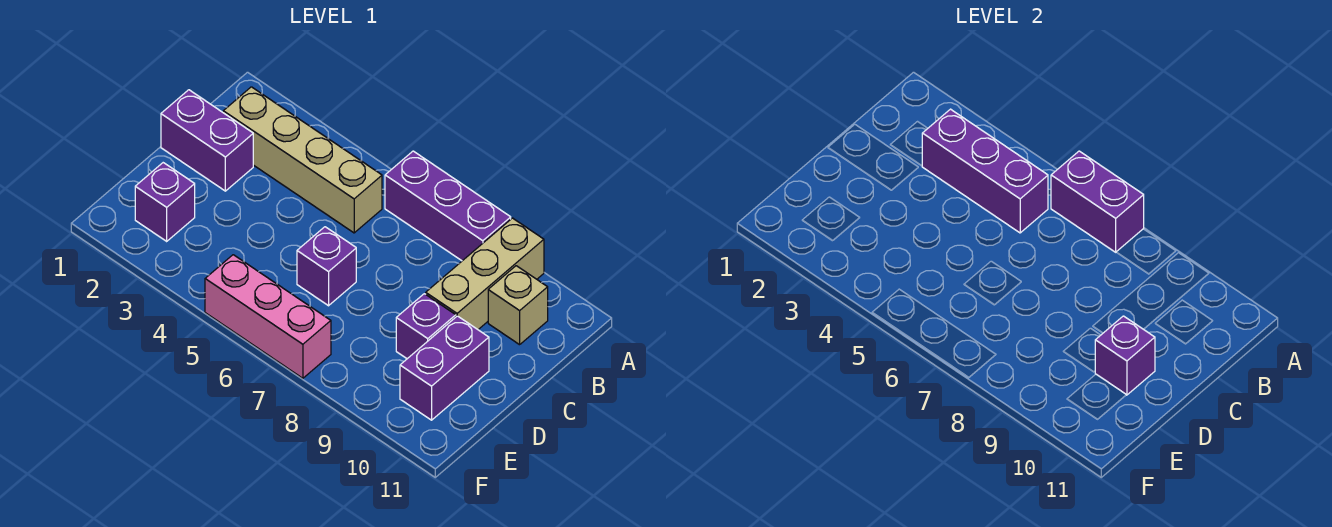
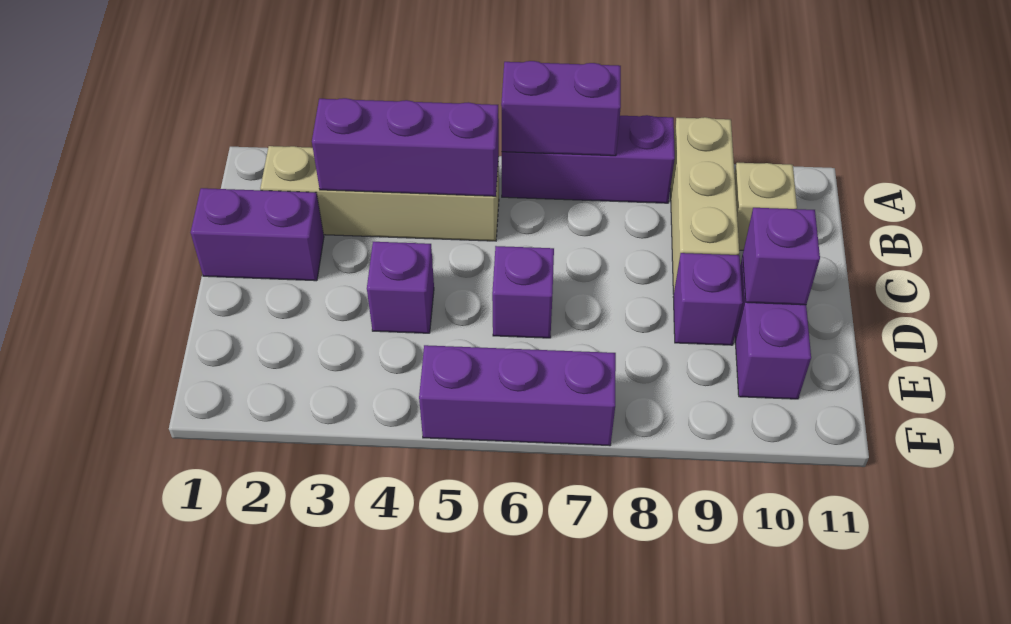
purple 1x1 brick [135,163,195,241] -> purple 1x1 brick moved to [367,242,434,333]
pink 1x3 brick [205,255,331,378] -> purple 1x3 brick [419,345,616,446]

